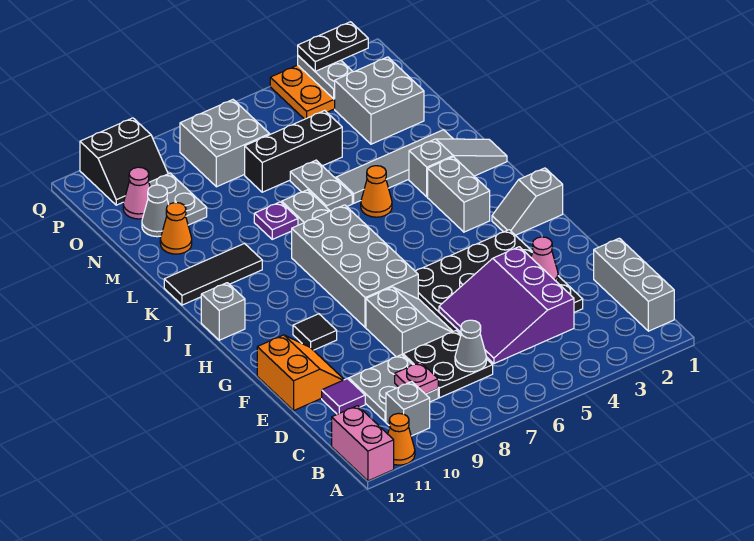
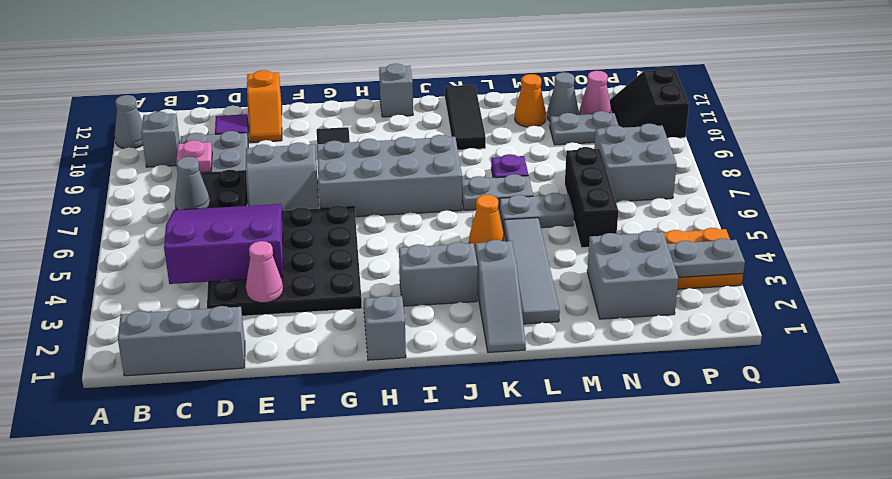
orange 1x1 cone [388,413,415,465] -> grey 1x1 cone [115,95,143,149]
pink 1x2 brick [332,406,394,481] -> none
orange 2x2 slope [257,335,344,410] -> orange 1x2 slope [247,70,282,143]
black 1x2 plate [298,22,368,71] -> none

